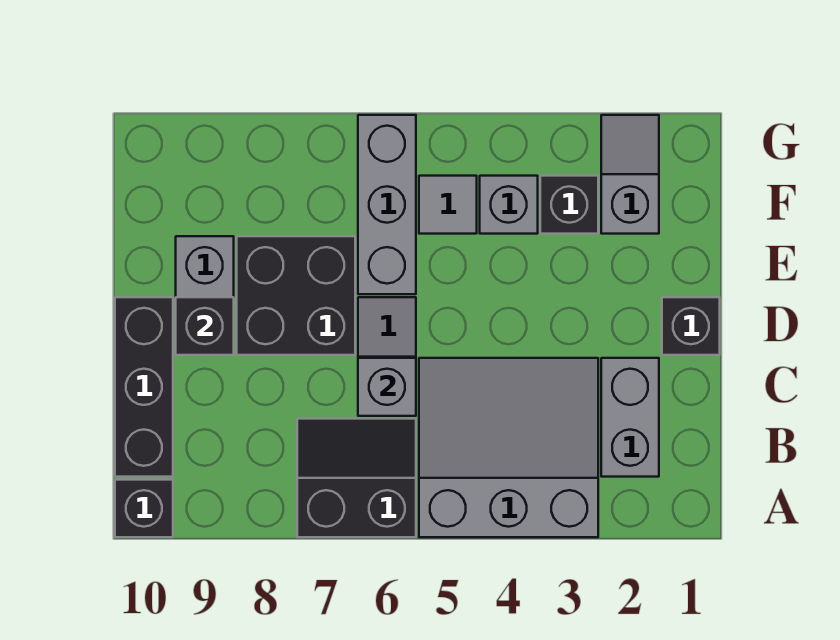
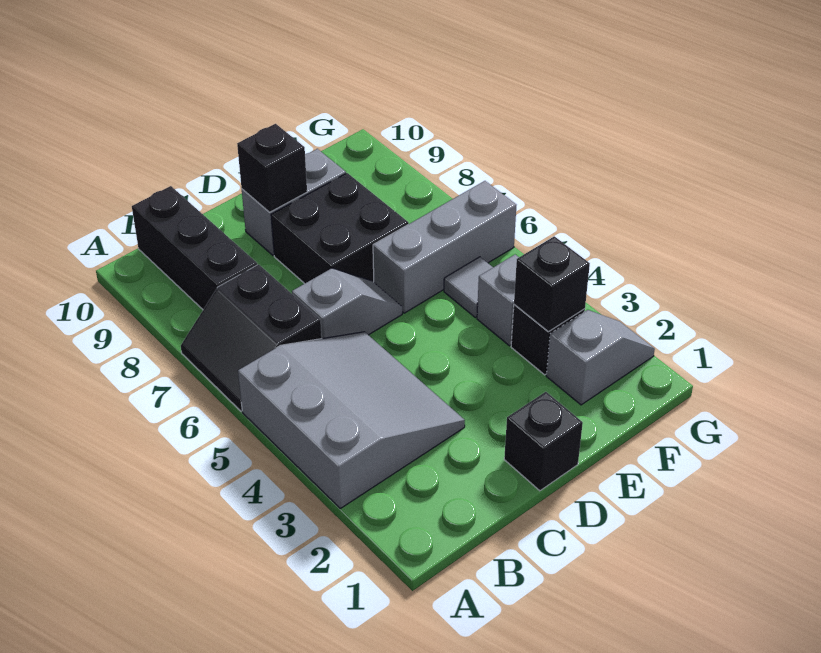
black 2x2 slope [297,419,416,537] -> black 2x2 slope turned to [181,264,322,411]
black 1x1 brick [115,480,173,537] -> black 1x1 brick moved to [514,236,590,332]
grey 1x2 brick [601,358,659,477] -> none
black 1x3 brick [115,297,173,477] -> black 1x3 brick turned to [132,186,257,309]
grey 1x1 brick [358,358,416,416] -> none

